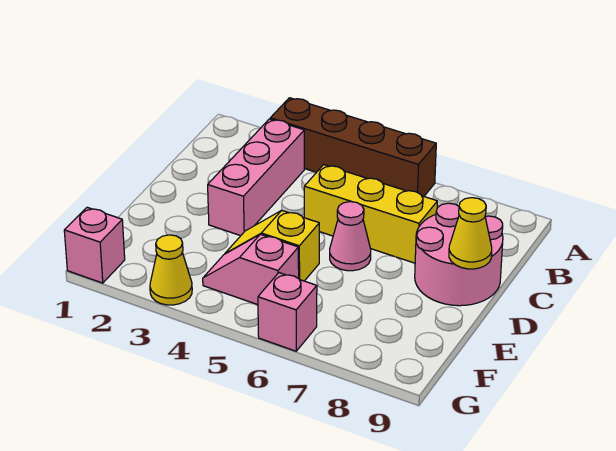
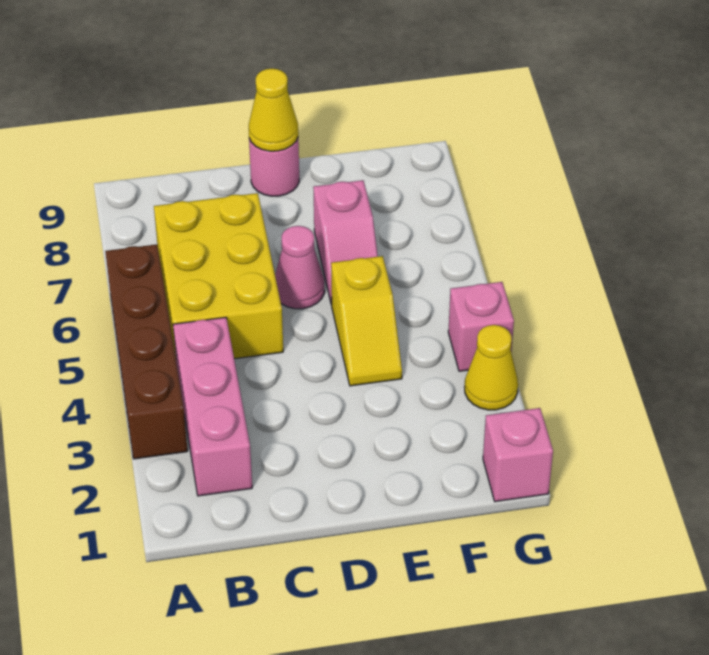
pink 1x3 brick [208,119,304,236] -> pink 1x3 brick turned to [173,317,252,496]
yellow 1x3 brick [304,165,437,263] -> yellow 2x3 brick [154,193,283,359]
pink 2x2 round brick [415,203,503,306] -> pink 1x1 round brick [249,138,299,196]
pink 1x2 slope [203,234,299,305] -> pink 1x2 slope moved to [313,180,378,305]
pink 1x1 brick [258,273,317,351] -> pink 1x1 brick moved to [448,282,514,371]

